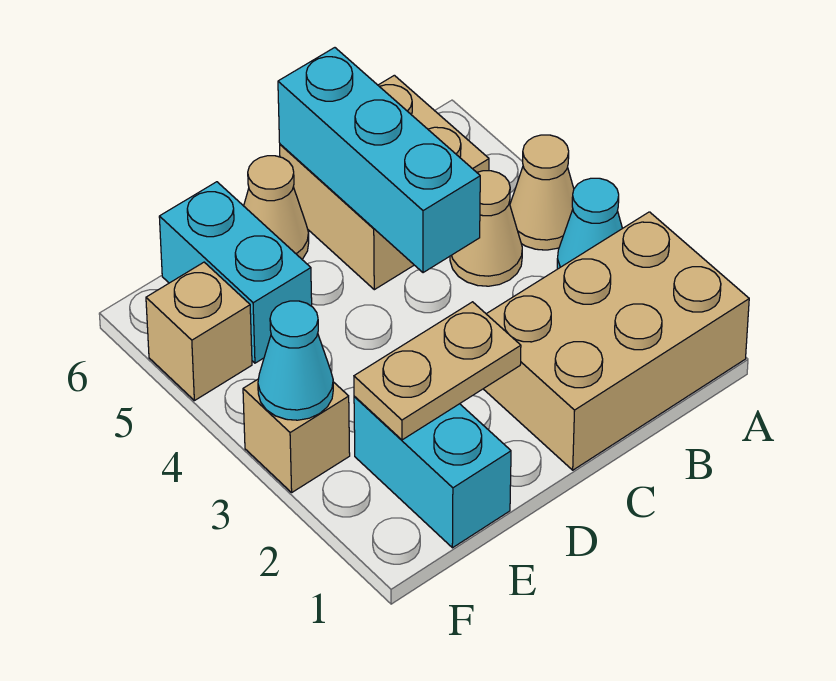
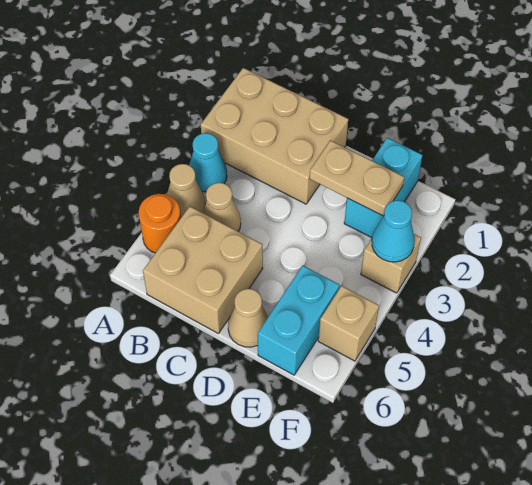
none -> orange 1x1 round brick [139,194,181,253]
cyan 1x3 brick [278,48,480,273] -> none

